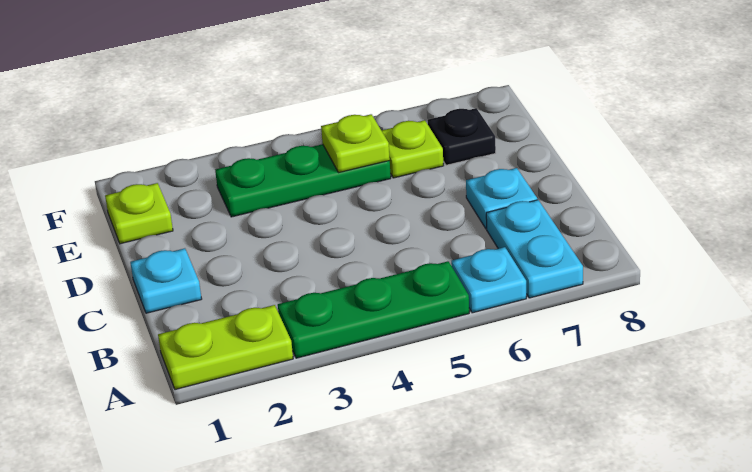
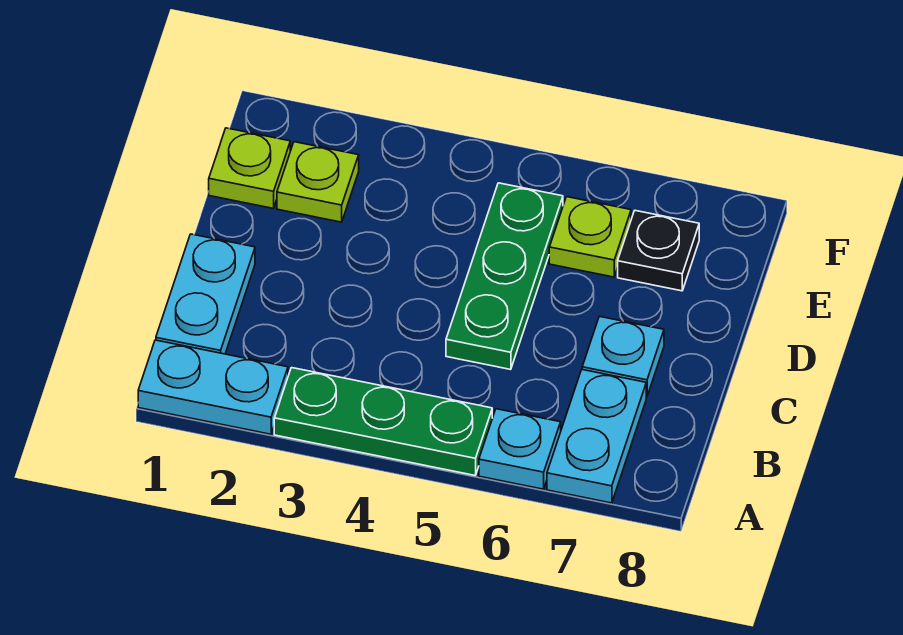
lime 1x2 plate [158,305,293,390] -> cyan 1x2 plate [138,340,288,434]
cyan 1x1 plate [130,248,202,313] -> cyan 1x2 plate [156,234,255,354]
green 1x3 plate [215,144,391,217] -> green 1x3 plate turned to [446,183,563,370]
lime 1x1 plate [321,114,390,173] -> lime 1x1 plate moved to [277,142,359,222]

